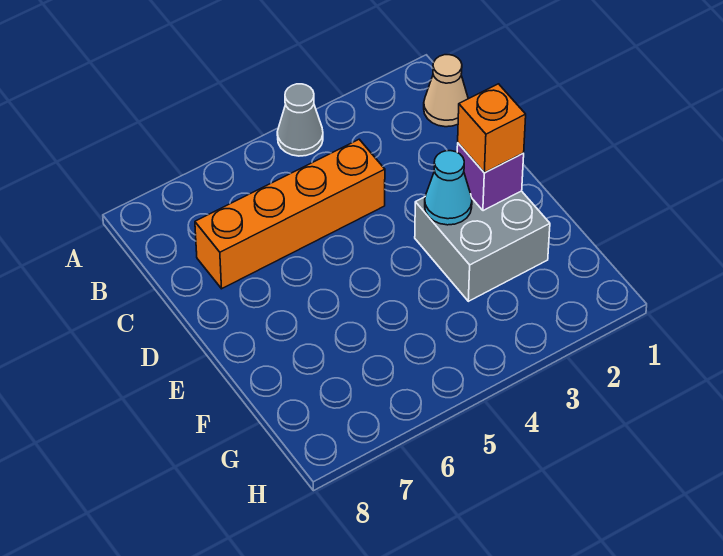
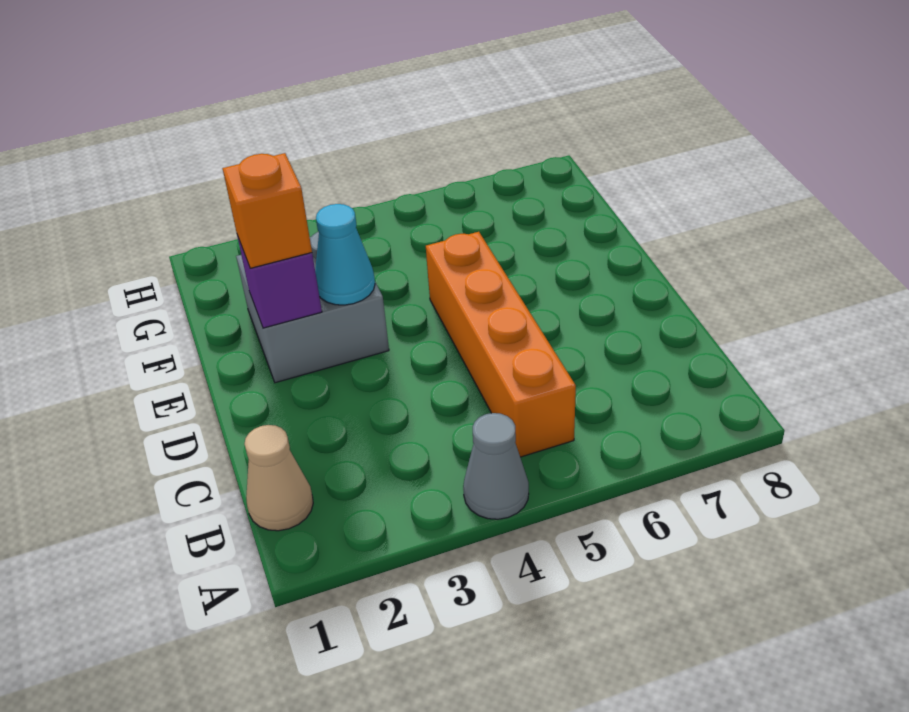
orange 1x4 brick [195,139,385,289] -> orange 1x4 brick turned to [426,232,576,457]

